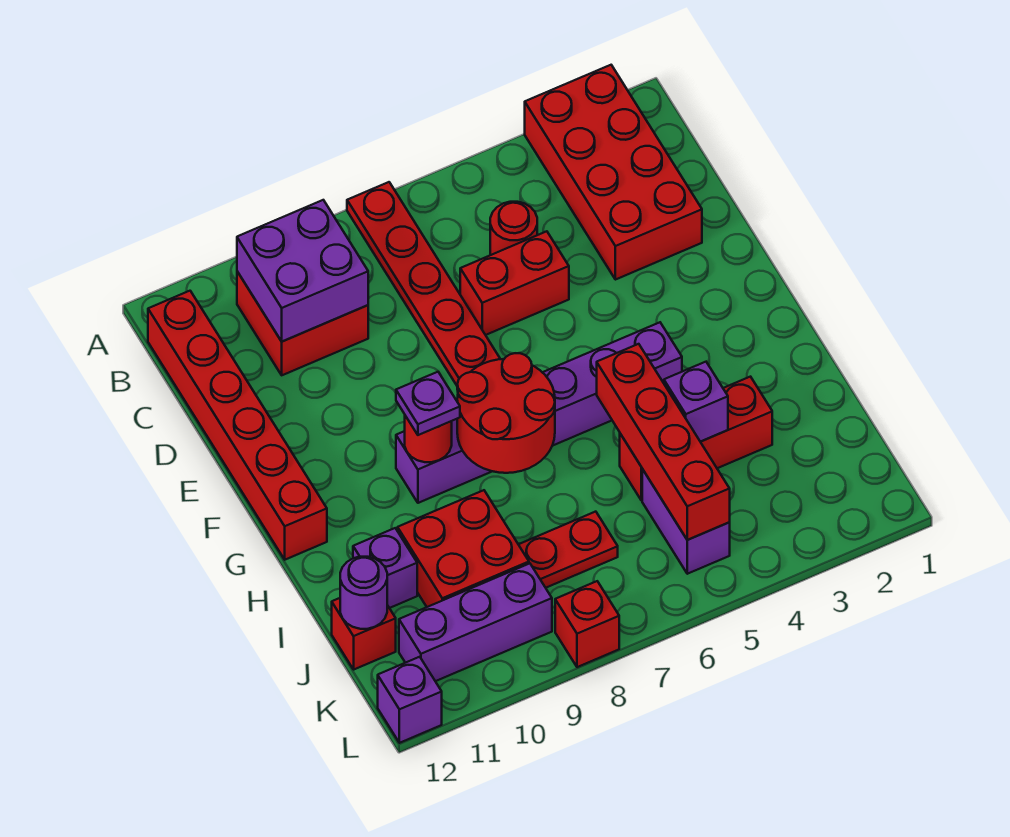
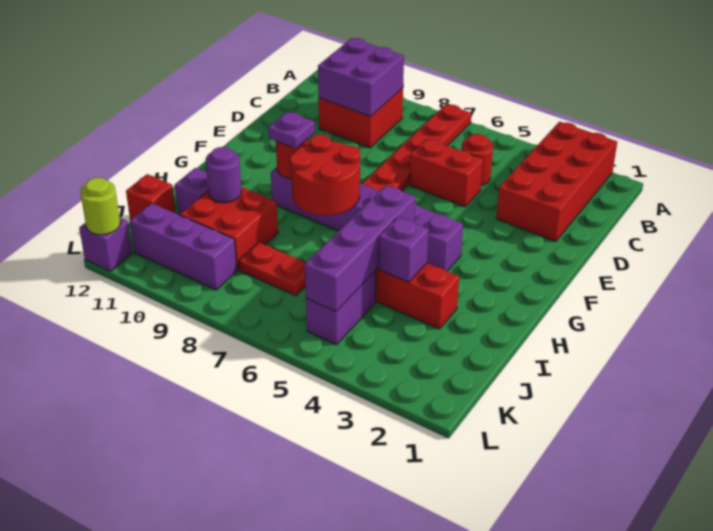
red 1x6 brick [148,291,327,560] -> none
red 1x4 brick [597,344,730,540] -> purple 1x4 brick [305,185,416,312]
purple 1x1 round brick [340,557,387,629] -> purple 1x1 round brick moved to [206,147,242,203]
red 1x1 brick [555,581,619,667] -> none
none -> lime 1x1 round brick [80,178,120,235]

